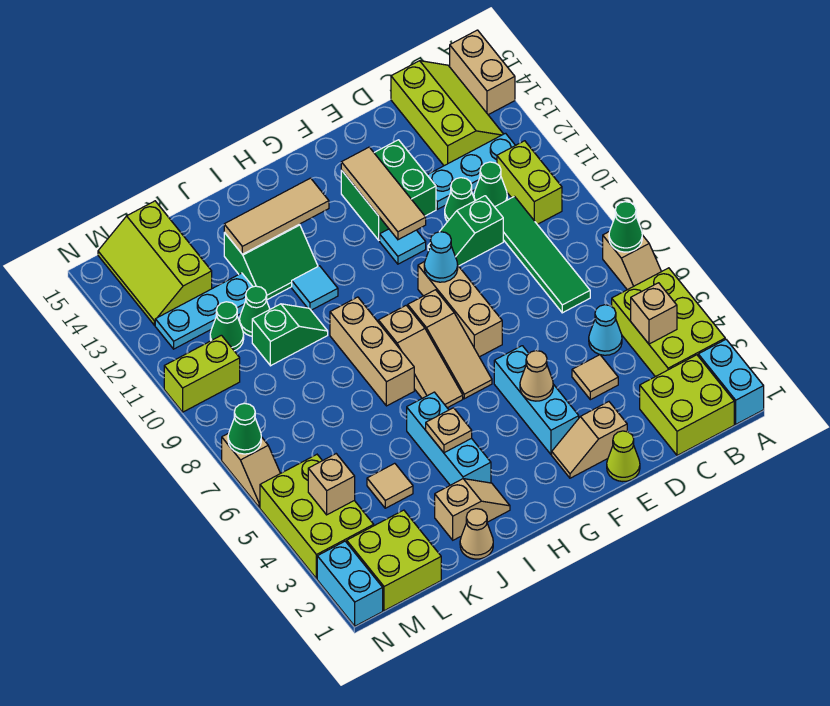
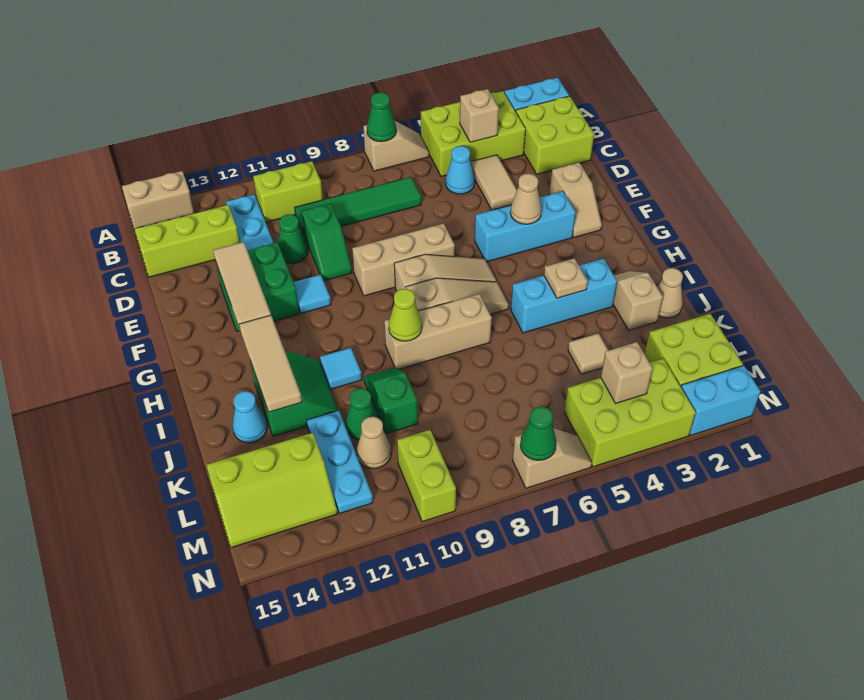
green 1x1 cone [474,162,507,207] -> none
tan 1x1 tile [572,355,618,400] -> tan 1x2 tile [471,155,517,210]
lime 1x1 cone [607,431,640,482] -> lime 1x1 cone moved to [389,289,422,341]
cyan 1x1 cone [424,232,458,282] -> cyan 1x1 cone moved to [233,391,267,443]
tan 1x3 tile [341,147,426,240] -> tan 1x3 tile turned to [213,242,271,329]
green 1x1 cone [210,302,244,351] -> tan 1x1 cone [357,417,391,469]

